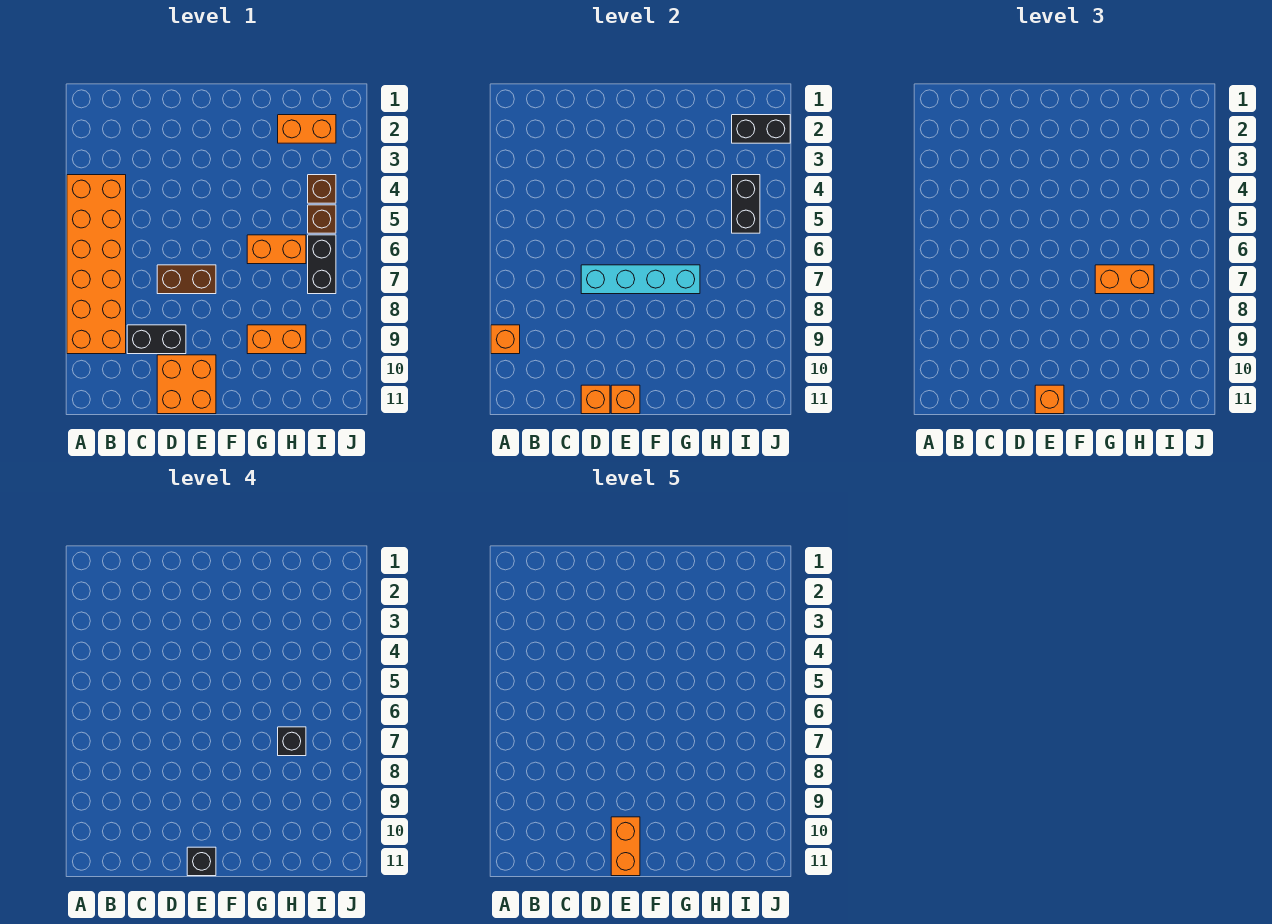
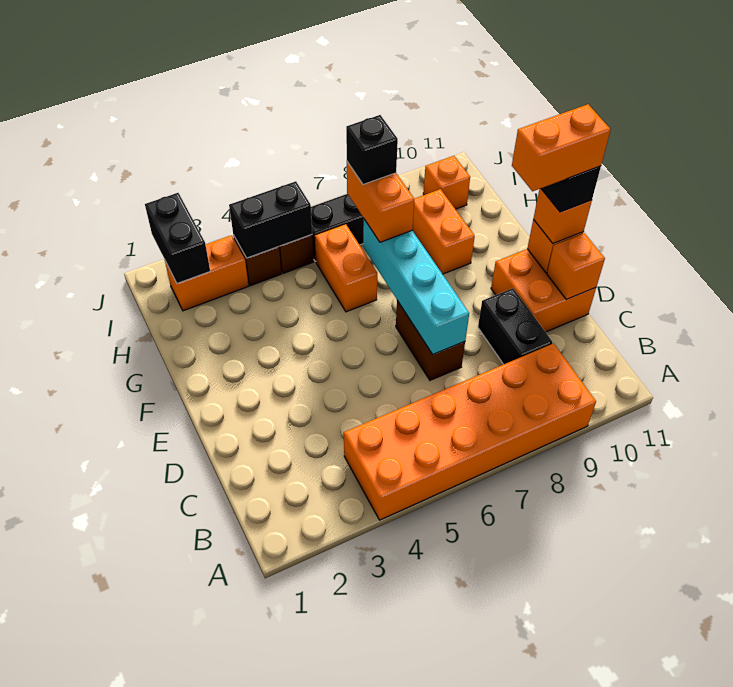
orange 1x1 brick [491,325,520,354] -> orange 1x1 brick moved to [423,156,470,209]
orange 1x2 brick [278,115,336,143] -> orange 1x2 brick turned to [165,235,249,311]

